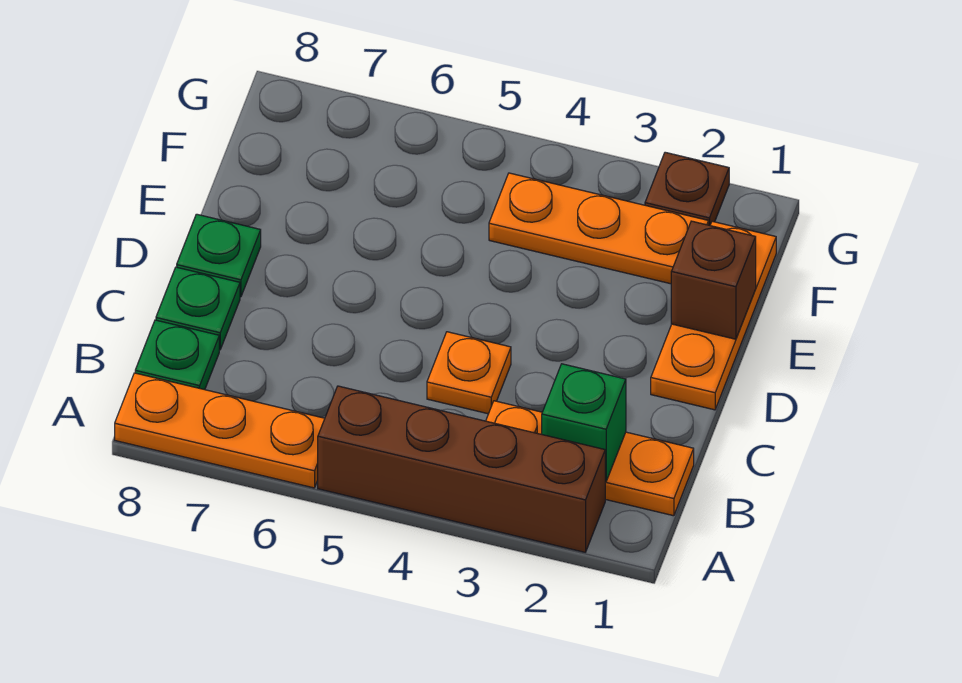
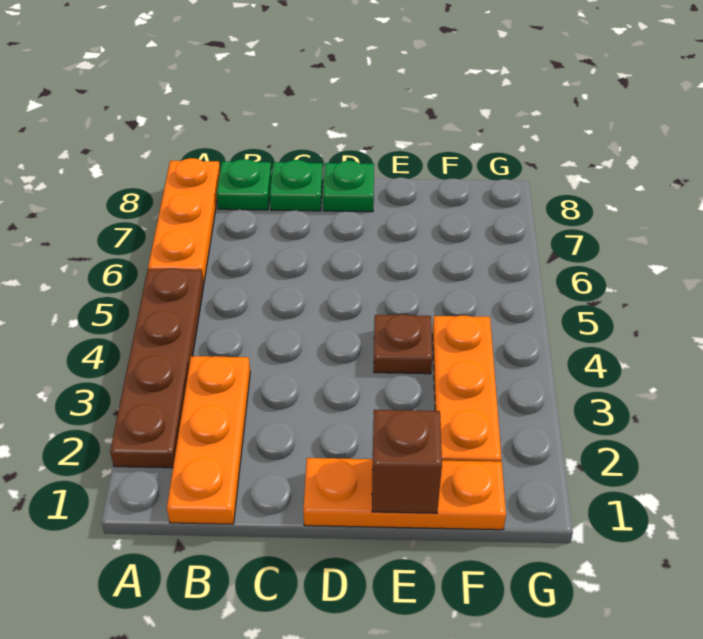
brown 1x4 brick [318,386,605,552] -> brown 1x4 plate [110,268,204,468]
green 1x1 brick [542,364,626,482] -> none
orange 1x1 plate [427,332,511,414] -> none
brown 1x1 plate [645,152,729,225] -> brown 1x1 plate moved to [374,314,432,374]

